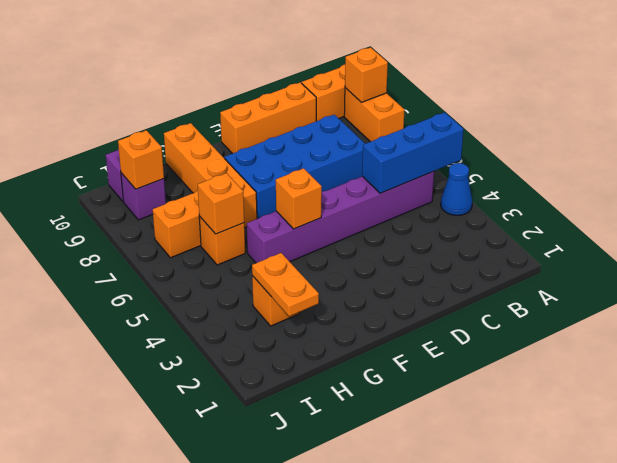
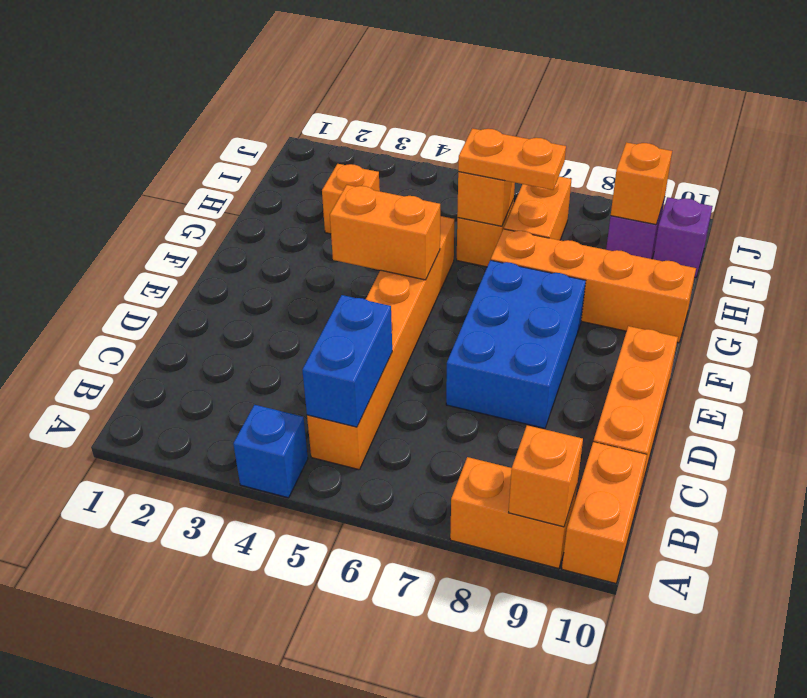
blue 1x1 cone [441,163,472,215] -> blue 1x1 brick [233,405,308,498]
blue 1x3 brick [362,112,464,193] -> blue 1x2 brick [302,295,392,427]
purple 1x6 brick [247,171,434,263] -> orange 1x6 brick [307,216,454,470]
blue 2x4 brick [225,115,365,219] -> blue 2x3 brick [446,260,586,428]
orange 1x1 brick [276,168,322,229] -> orange 1x2 brick [330,185,440,280]
orange 1x2 plate [252,253,319,316] -> orange 1x2 plate moved to [458,128,566,190]

